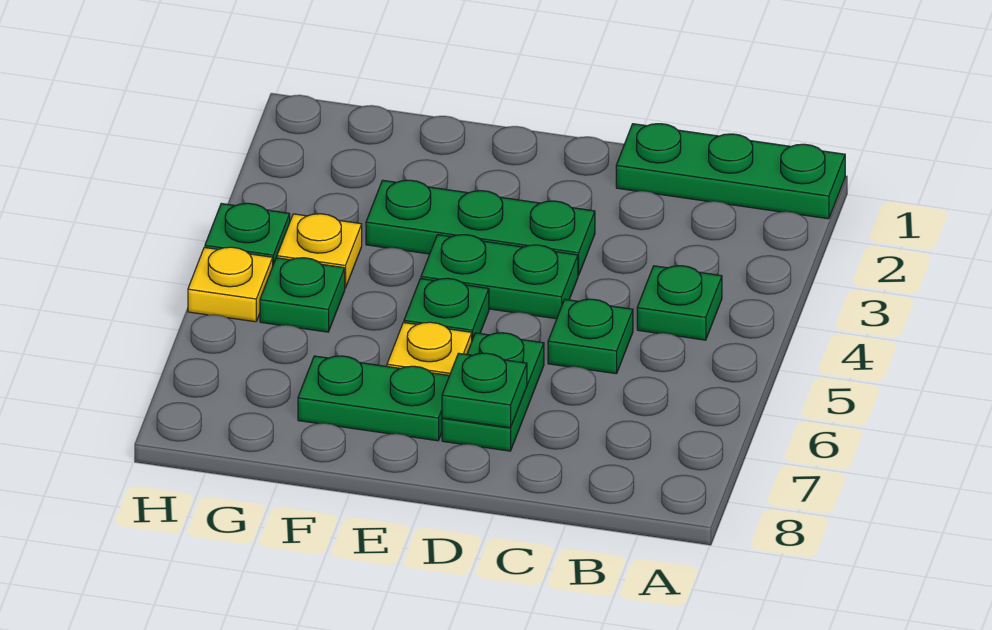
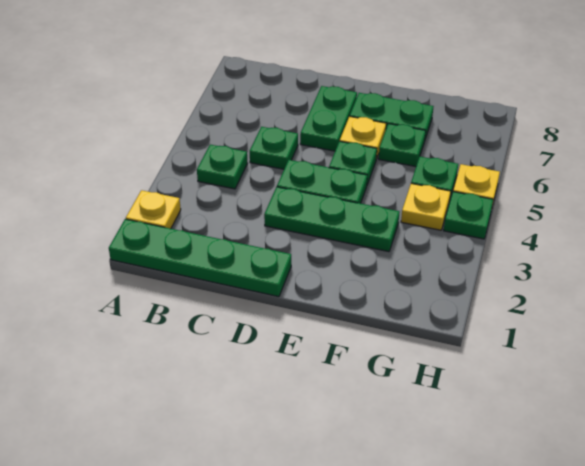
green 1x3 plate [616,124,845,219] -> green 1x4 plate [109,219,291,297]
none -> yellow 1x1 plate [126,190,181,229]
green 1x1 plate [442,353,527,428] -> green 1x1 plate moved to [379,124,426,167]

